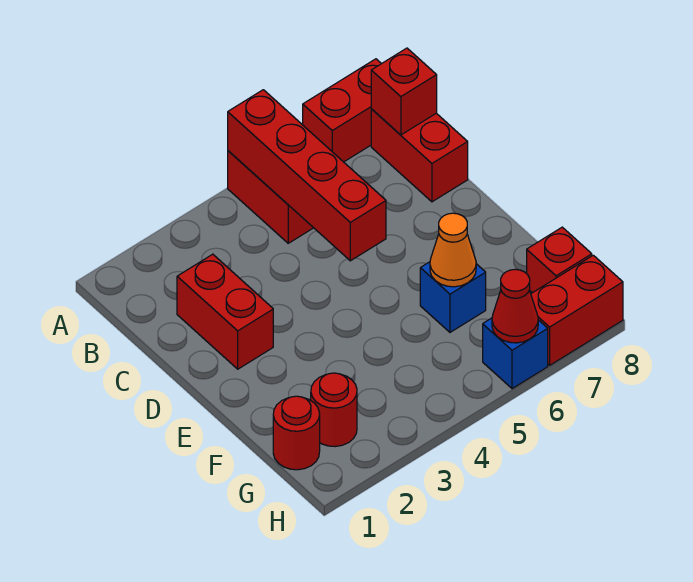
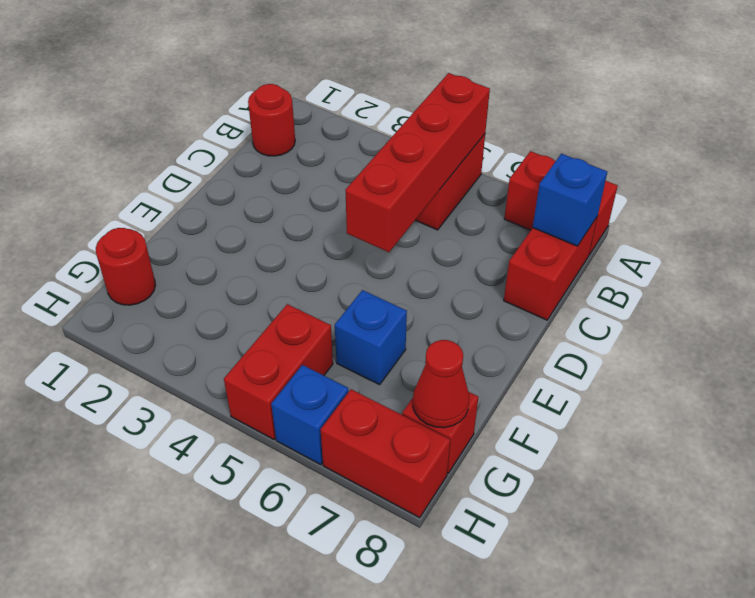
red 1x1 brick [371,48,437,135] -> blue 1x1 brick [533,154,607,246]
red 1x2 brick [177,254,273,369] -> red 1x2 brick moved to [224,304,333,439]
orange 1x1 cone [430,213,476,287] -> none
red 1x1 round brick [311,373,357,447] -> red 1x1 round brick moved to [248,84,295,156]
red 1x1 cone [492,269,538,343] -> red 1x1 cone moved to [413,340,469,428]

